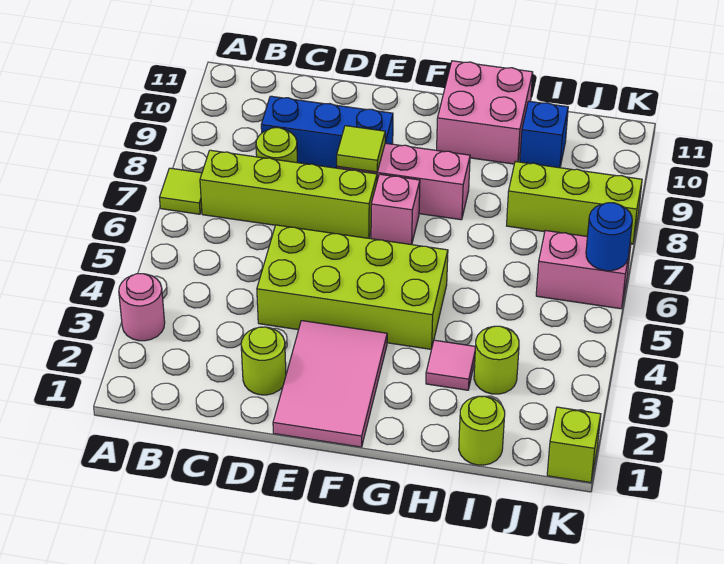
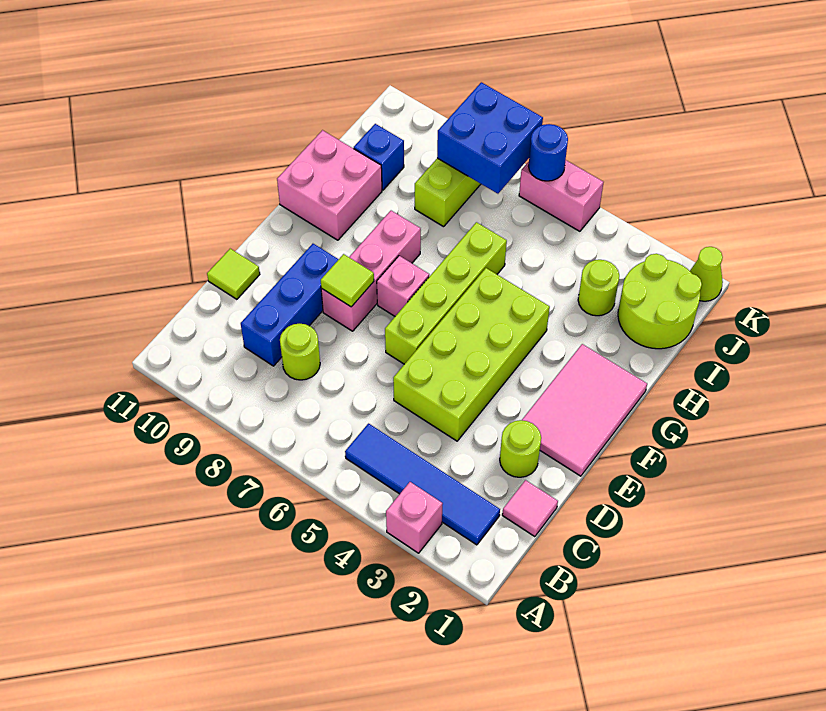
pink 1x1 round brick [119,274,165,341] -> pink 1x1 brick [386,482,443,553]
lime 1x1 tile [160,168,202,214] -> lime 1x1 tile moved to [207,249,260,299]
none -> blue 1x4 tile [345,424,500,545]
lime 1x4 brick [200,150,377,238] -> lime 1x4 brick moved to [385,222,507,364]
pink 2x3 tile [273,321,387,447] -> pink 2x3 tile turned to [522,344,647,476]
pink 1x1 tile [426,340,476,390] -> pink 1x1 tile moved to [502,480,558,537]
lime 1x1 round brick [459,396,505,465] -> lime 2x2 round brick [618,254,702,349]
pink 1x2 brick [536,231,631,309] -> pink 1x2 brick turned to [519,160,604,231]
none -> blue 2x2 brick [437,82,543,194]
lime 1x1 brick [547,407,601,483] -> lime 1x1 cone [690,247,723,301]

